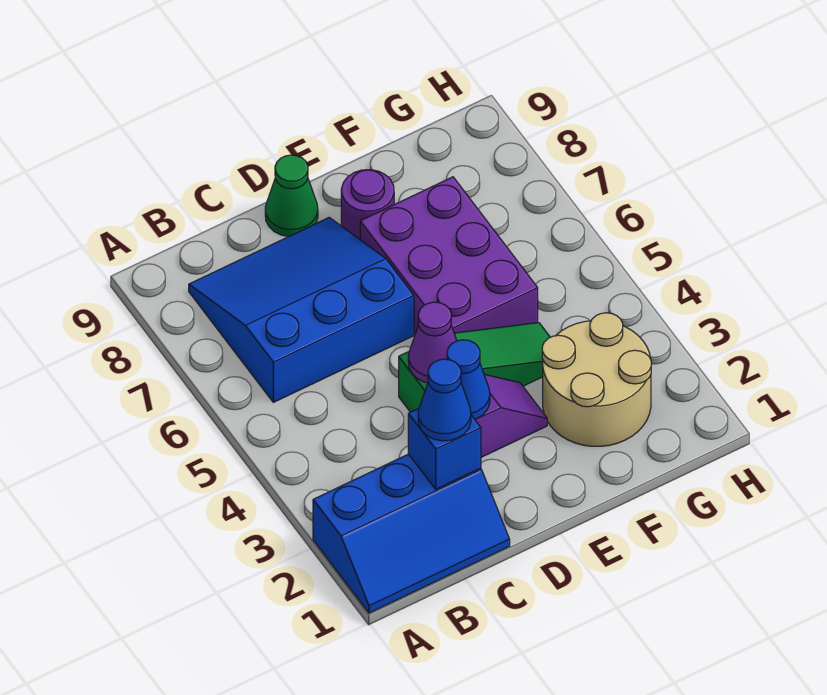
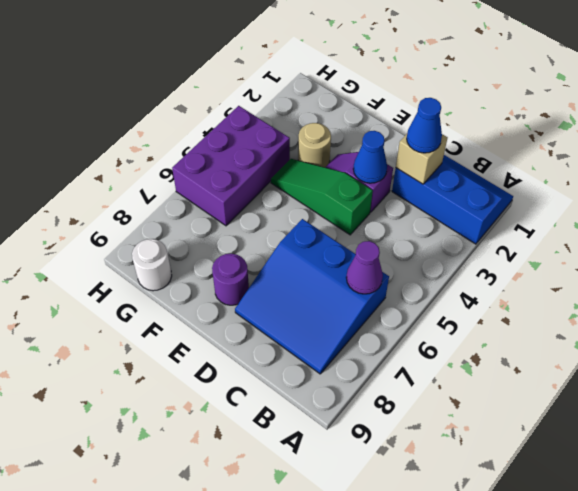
blue 1x1 brick [408,408,481,489] -> tan 1x1 brick [396,134,448,184]
purple 1x1 cone [408,302,457,383] -> purple 1x1 cone moved to [346,241,383,294]
green 1x1 cone [265,155,318,237] -> none
purple 2x3 brick [360,177,538,333] -> purple 2x3 brick moved to [172,106,290,226]
tan 2x2 round brick [542,313,651,446] -> tan 1x1 round brick [298,123,331,167]
none -> white 1x1 round brick [132,239,172,291]

